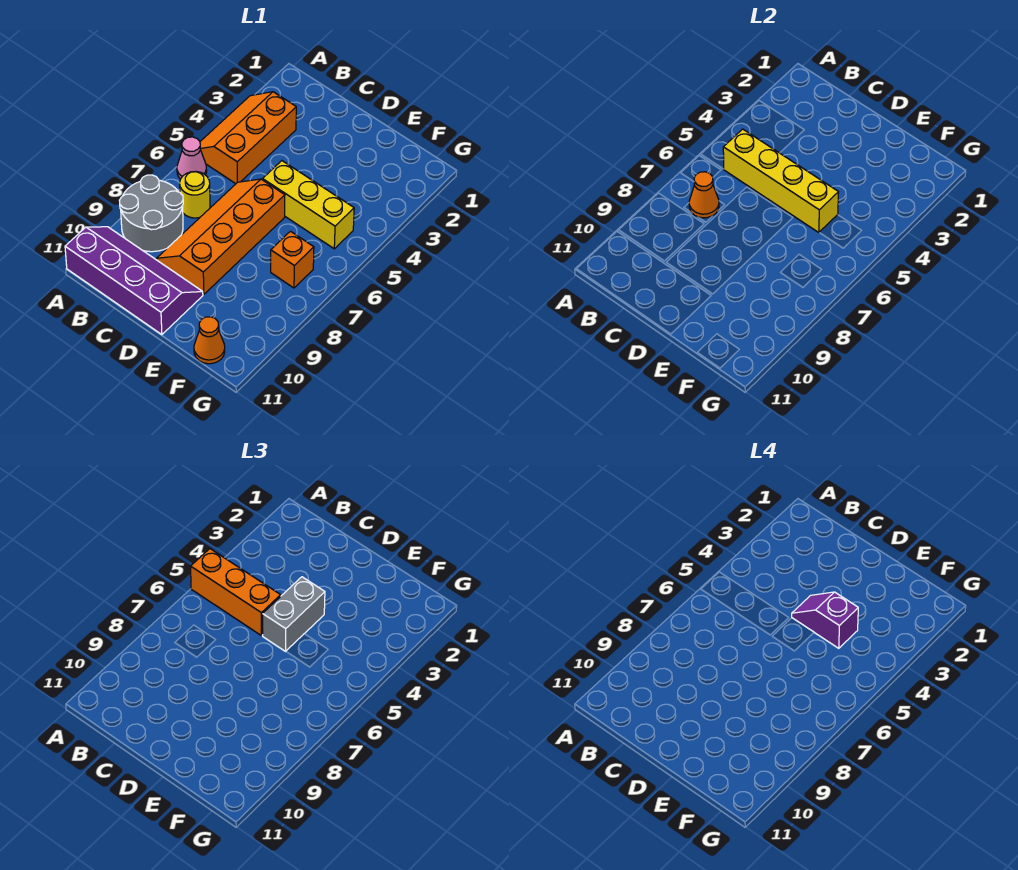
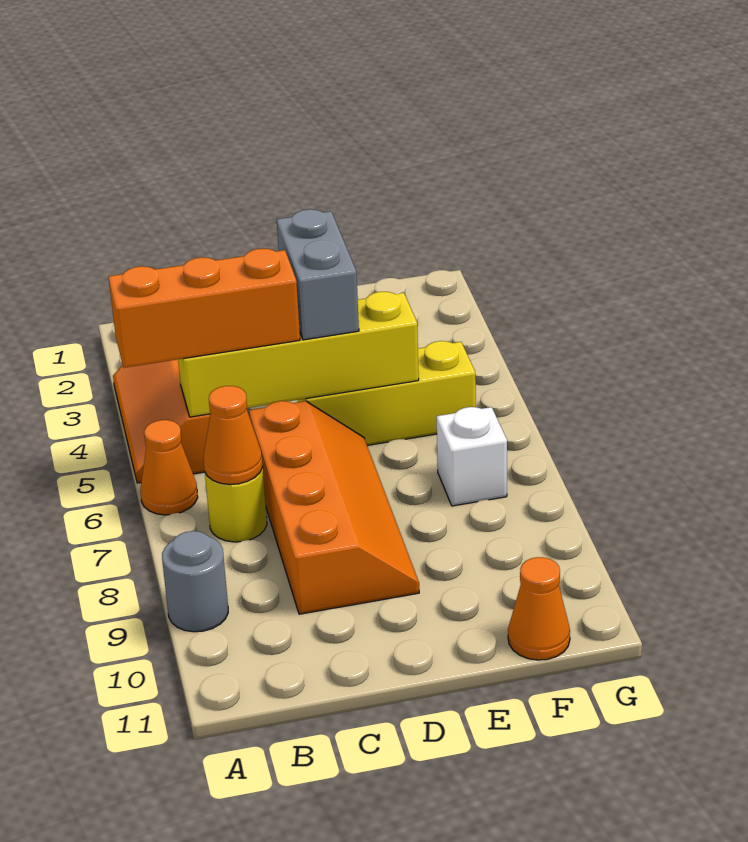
pink 1x1 cone [177,137,207,179] -> orange 1x1 cone [140,420,198,515]
grey 2x2 round brick [119,175,183,252] -> grey 1x1 round brick [162,531,228,632]
purple 2x4 slope [65,227,203,335] -> none
orange 2x4 slope [157,179,285,294] -> orange 2x4 slope turned to [249,401,419,614]
purple 1x2 slope [792,592,858,648] -> none
orange 1x1 brick [271,231,314,288] -> white 1x1 brick [437,407,507,506]

